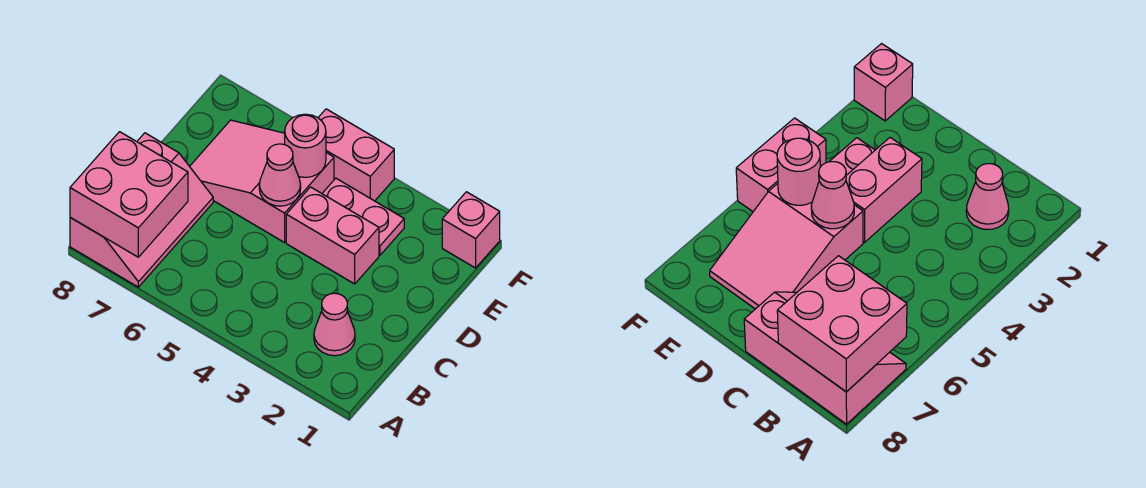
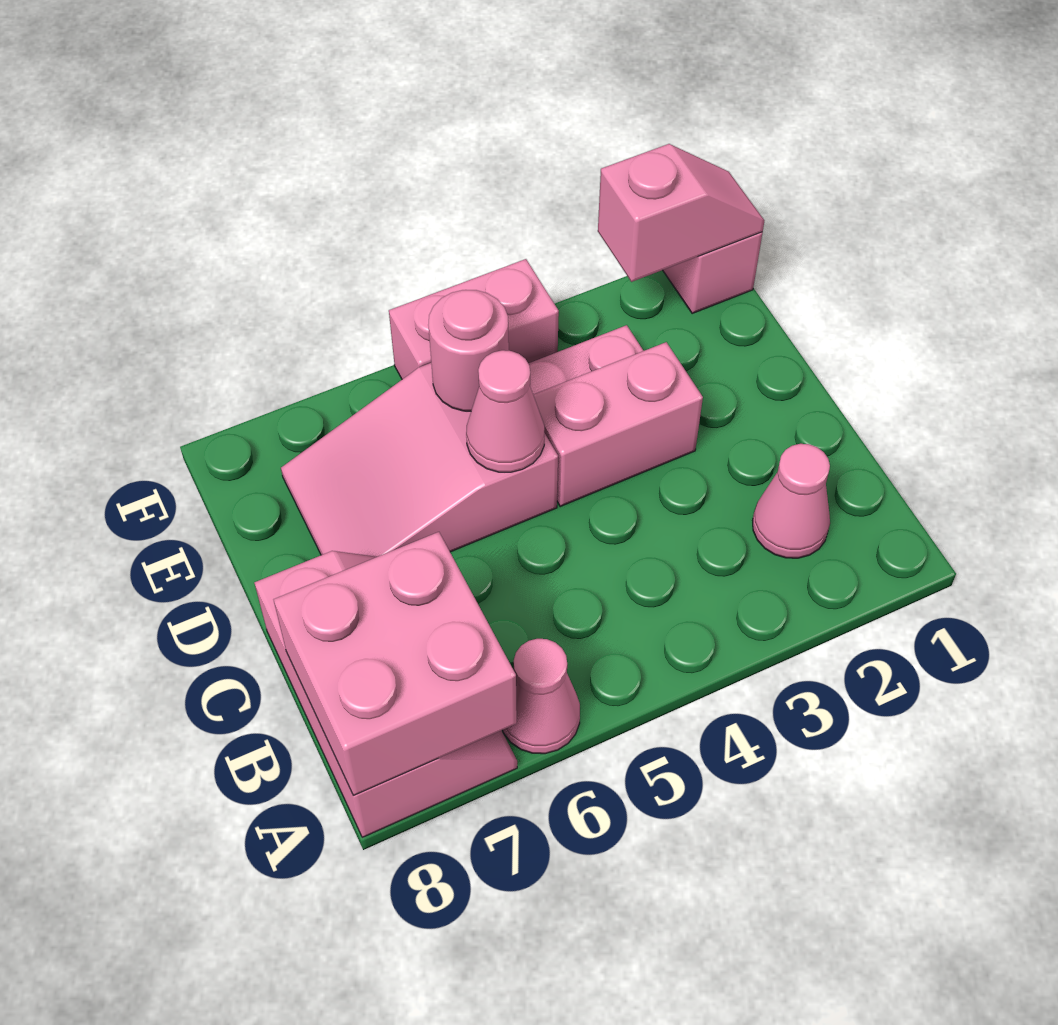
none -> pink 1x1 cone [503,639,580,754]
none -> pink 1x2 slope [598,144,765,282]

